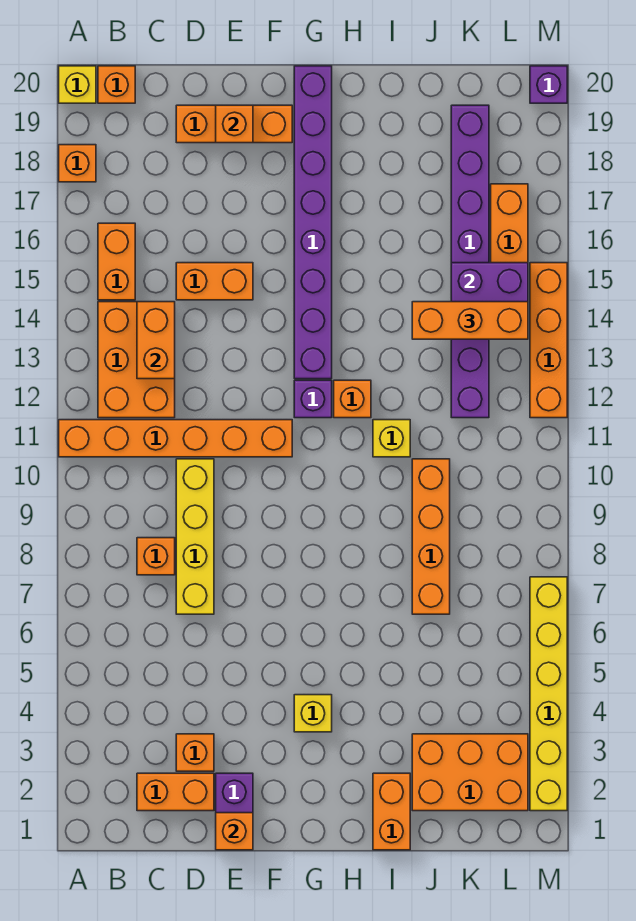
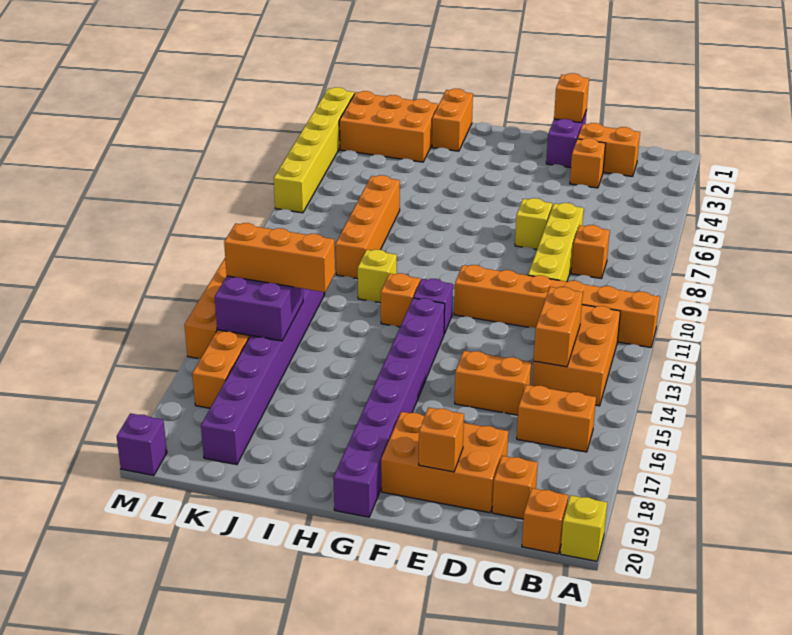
orange 1x1 brick [59,145,96,182] -> orange 1x1 brick moved to [492,456,538,519]
orange 1x2 brick [98,223,135,300] -> orange 1x2 brick turned to [517,385,596,452]
orange 1x3 brick [176,105,292,143] -> orange 2x3 brick [381,412,508,513]
yellow 1x1 brick [294,695,332,732] -> yellow 1x1 brick moved to [515,198,552,249]

